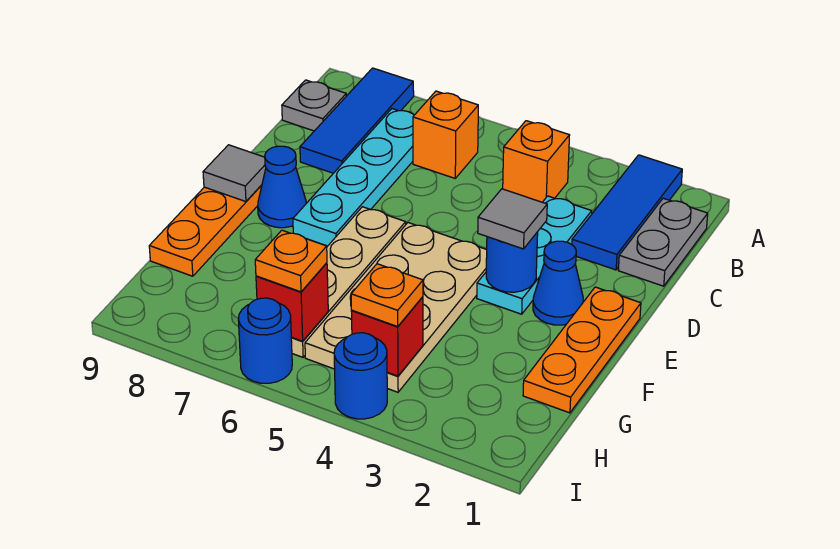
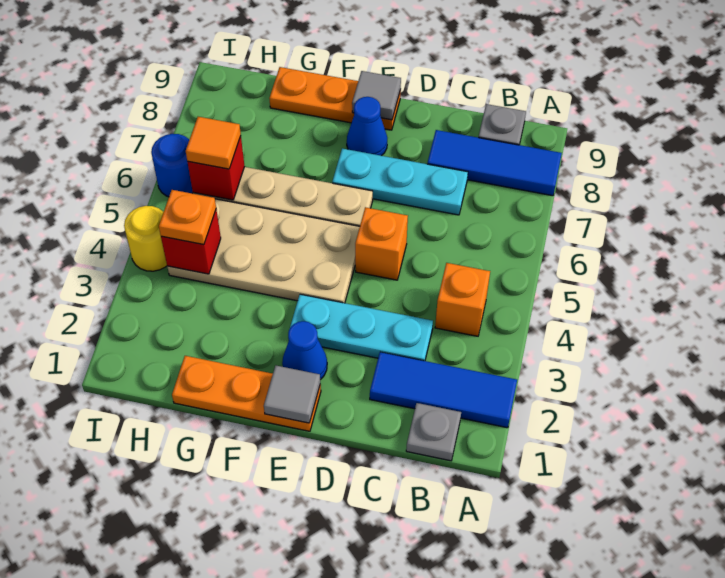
grey 1x2 plate [618,198,708,286] -> grey 1x1 plate [406,403,461,461]
orange 1x1 brick [413,91,478,178] -> orange 1x1 brick moved to [355,207,408,280]
cyan 1x4 plate [293,109,414,246] -> cyan 1x3 plate [332,148,468,215]
blue 1x1 round brick [486,232,538,292] -> none
grey 1x1 tile [478,189,547,249] -> grey 1x1 tile moved to [264,366,320,423]
orange 1x1 plate [255,230,327,292] -> orange 1x1 tile [186,117,241,169]
blue 1x1 round brick [334,333,387,419] -> yellow 1x1 round brick [124,206,167,271]

